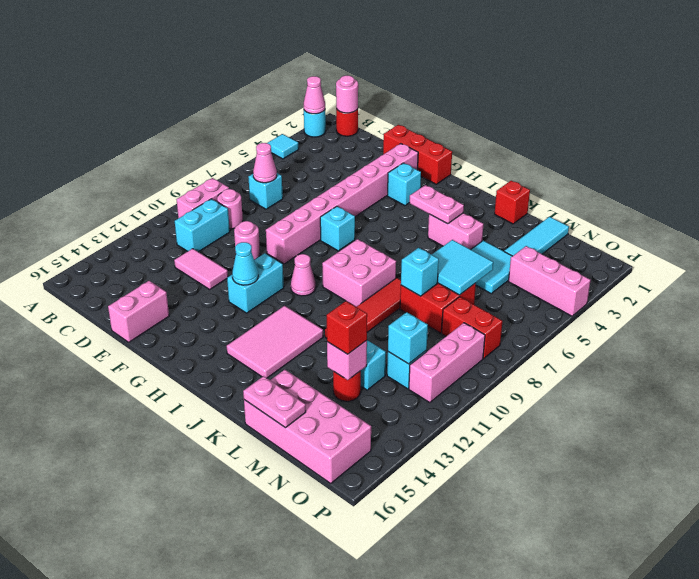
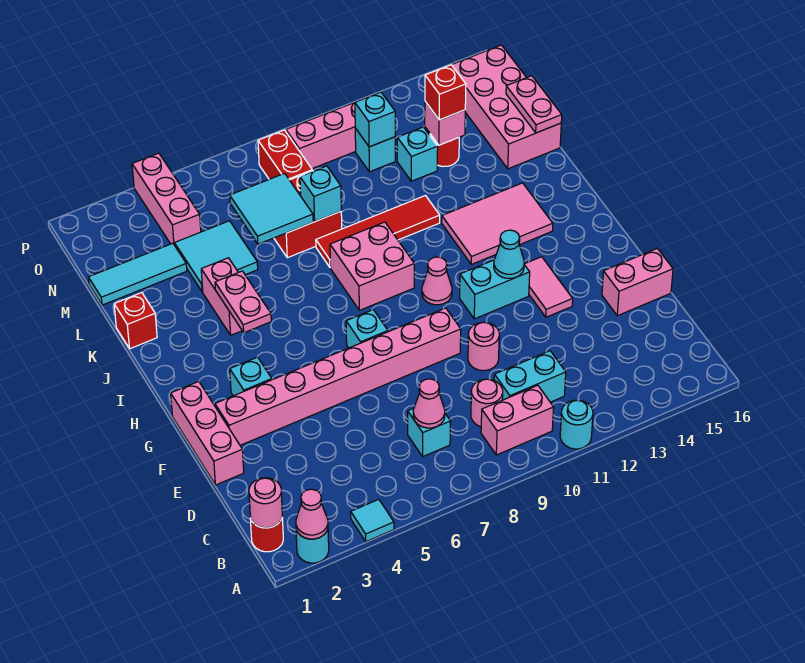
none -> cyan 1x1 round brick [560,400,593,449]
pink 1x2 tile [174,249,228,289] -> pink 1x2 tile moved to [524,257,573,317]
red 1x3 brick [383,125,452,184] -> pink 1x3 brick [171,381,244,485]

